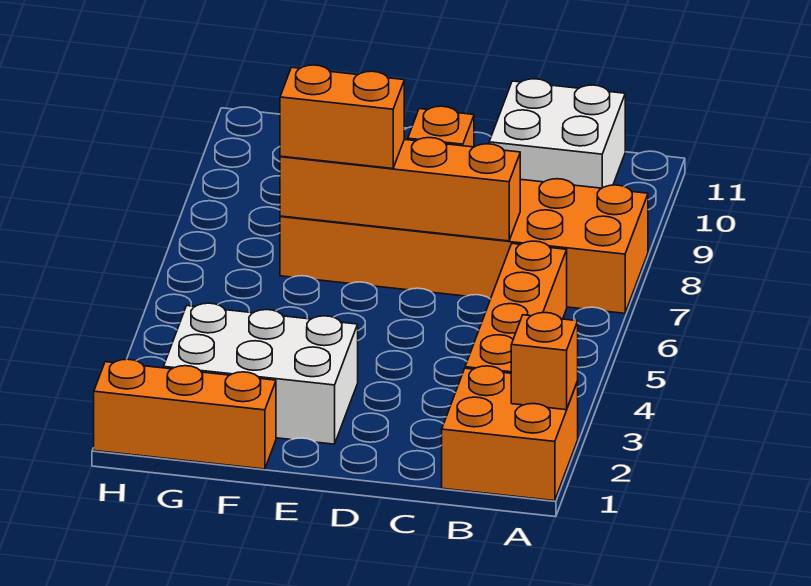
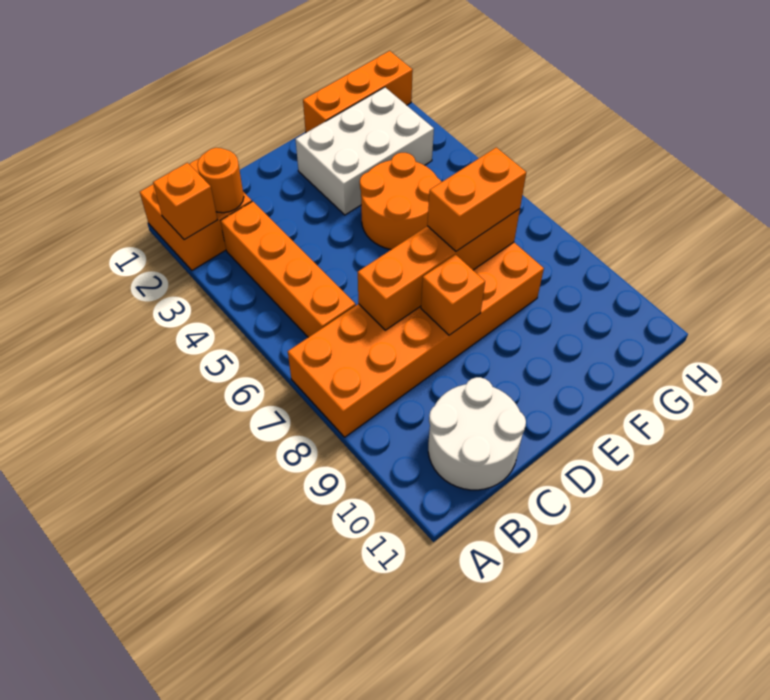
none -> orange 1x1 round brick [197,148,244,213]
white 2x2 brick [489,79,625,188] -> white 2x2 round brick [428,377,526,490]
none -> orange 2x2 round brick [360,153,441,249]

